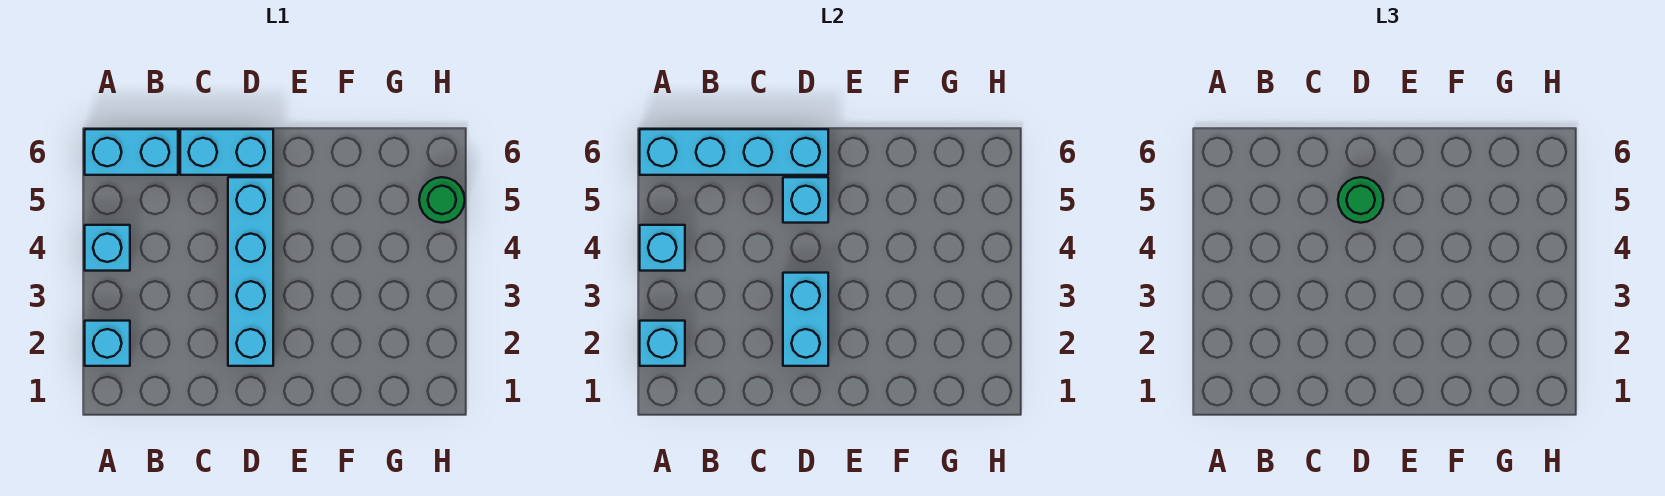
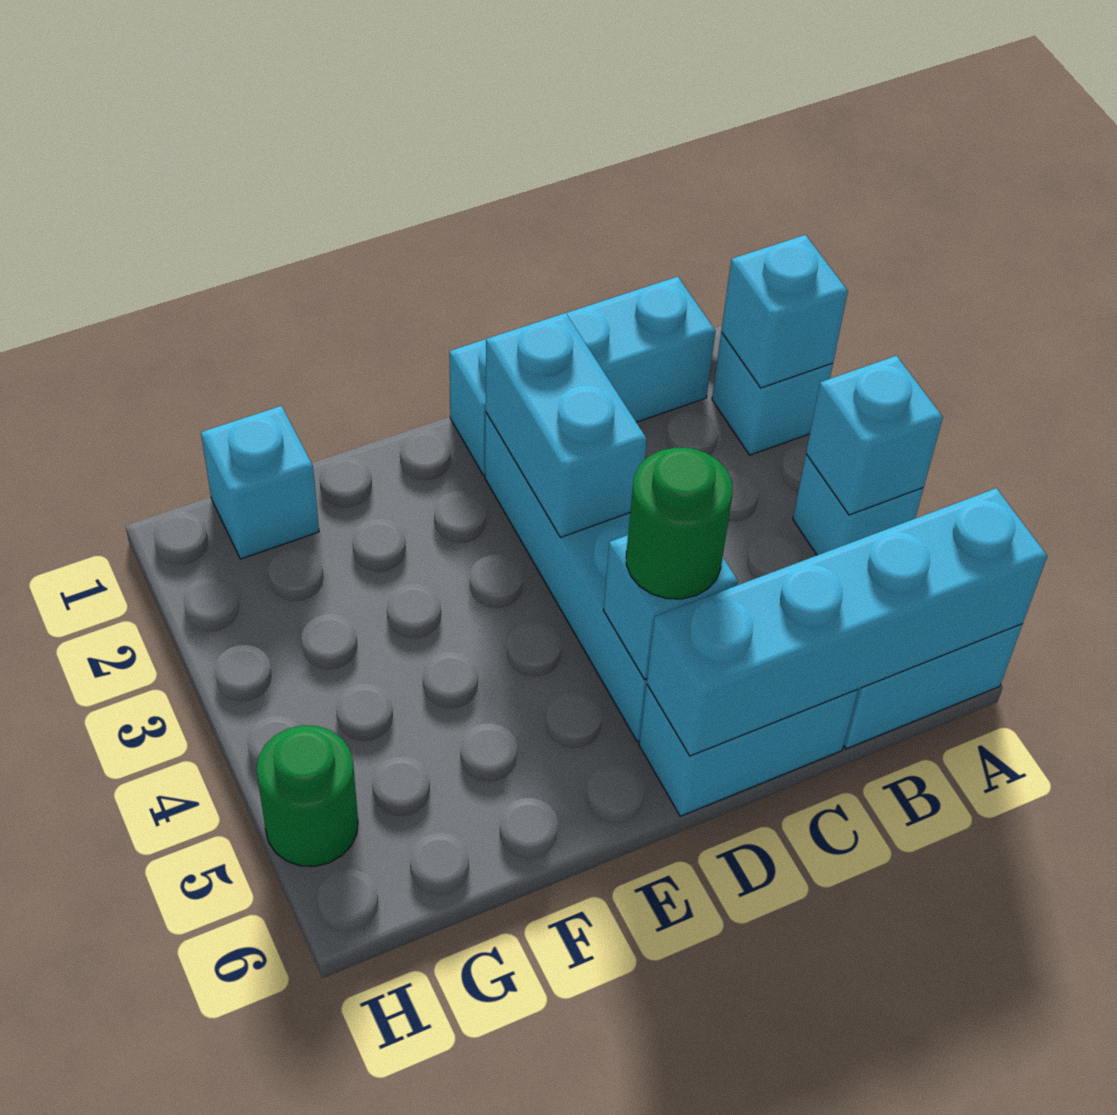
none -> cyan 1x3 brick [450,277,715,475]
none -> cyan 1x1 brick [201,406,319,559]

